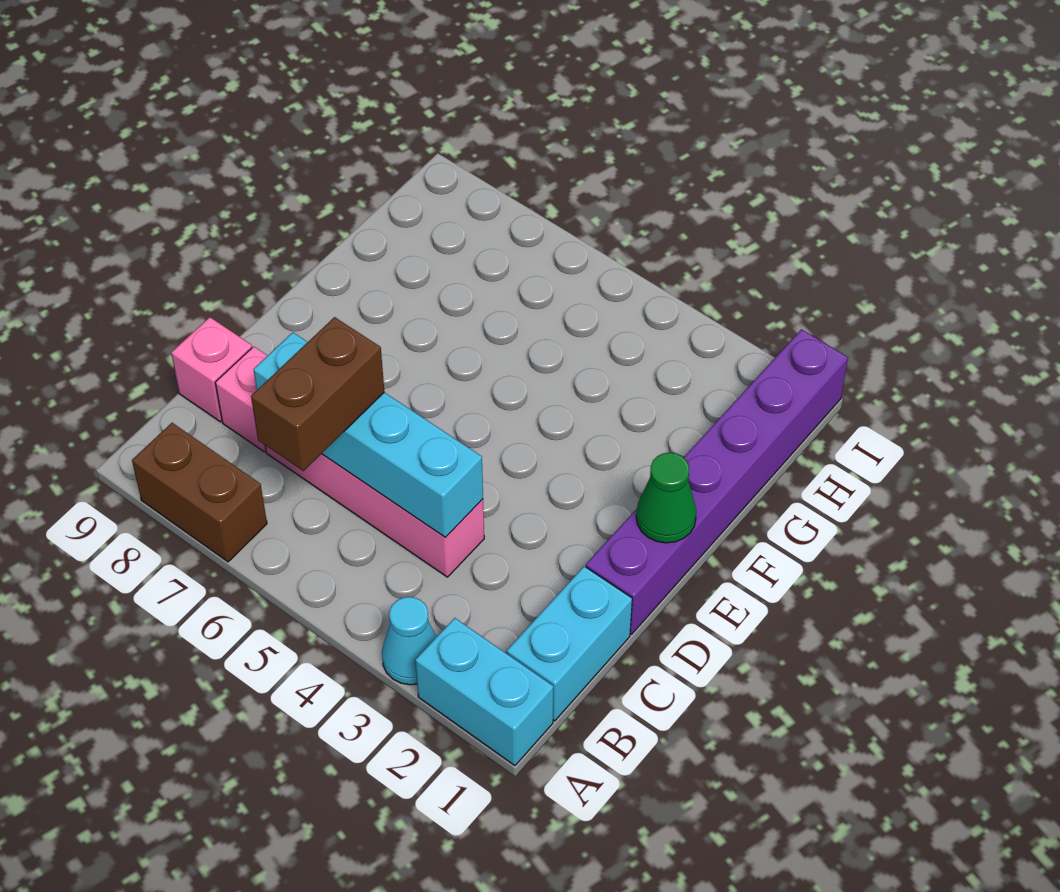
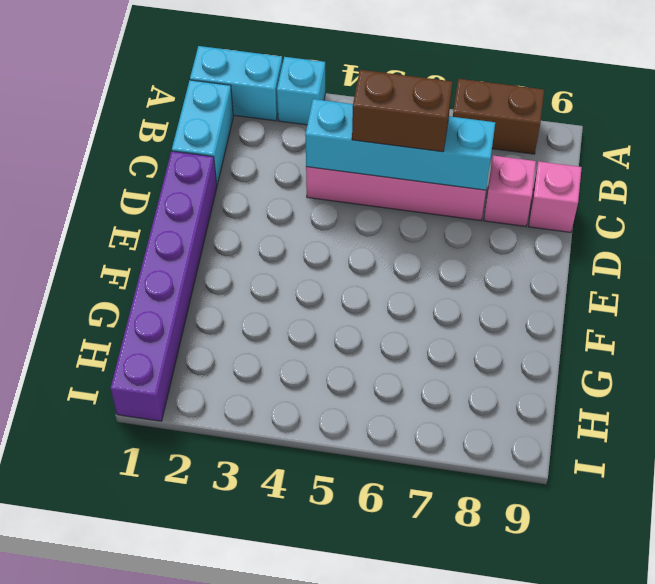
cyan 1x1 cone [382,597,436,685] -> cyan 1x1 brick [277,57,325,125]
brown 1x2 brick [251,317,384,471] -> brown 1x2 brick turned to [352,70,452,152]
green 1x1 cone [636,453,696,543] -> none

